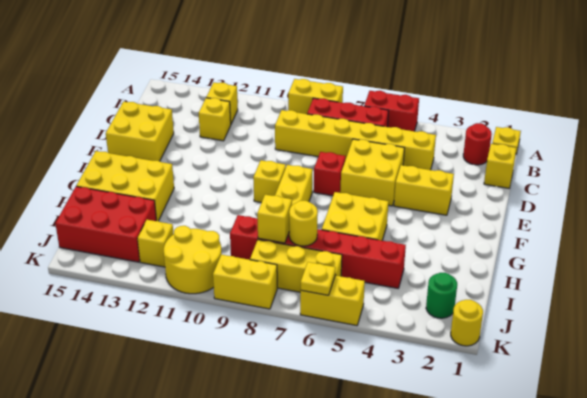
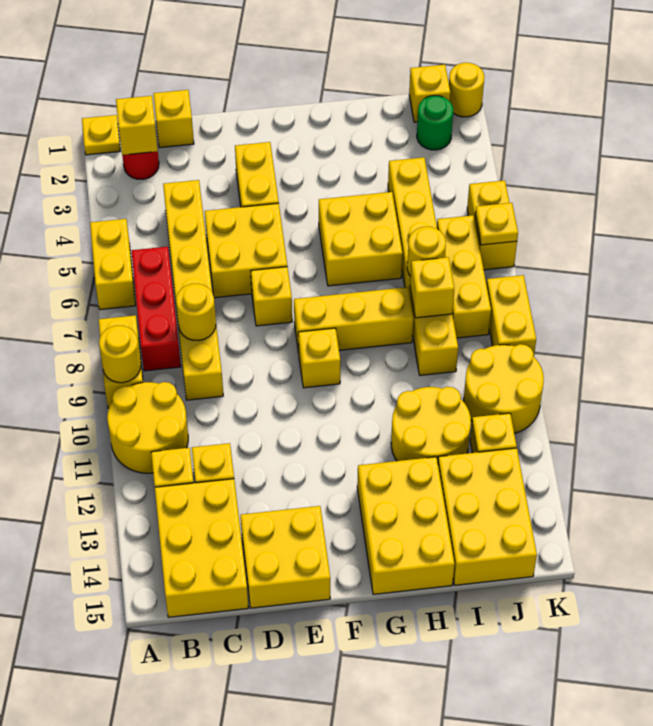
red 1x2 brick [364,91,419,131] -> yellow 1x2 brick [90,219,136,310]
none -> yellow 1x1 round brick [99,326,141,383]
none -> yellow 2x2 round brick [107,382,188,473]
none -> yellow 1x1 brick [116,96,158,155]
none -> yellow 2x3 brick [155,479,248,617]
none -> yellow 1x1 round brick [176,284,216,341]
red 1x1 brick [314,152,346,196] -> yellow 1x1 brick [251,267,292,326]
none -> yellow 2x2 round brick [391,387,471,462]
red 1x6 brick [230,215,406,288] -> yellow 1x6 brick [388,157,458,375]
red 2x3 brick [55,186,156,262] -> yellow 2x3 brick [438,448,537,585]
none -> yellow 1x1 brick [409,65,450,122]

